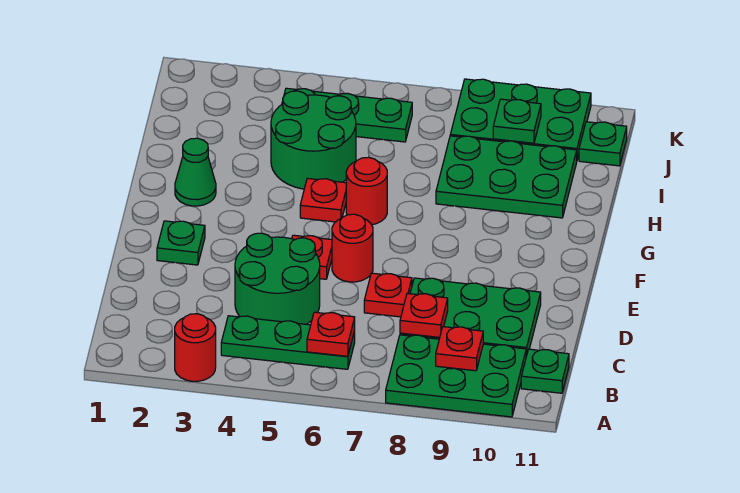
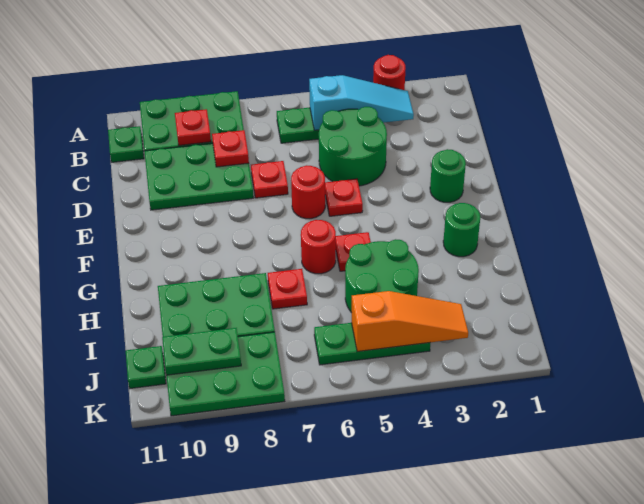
none -> cyan 1x3 slope [309,75,414,130]
red 1x1 plate [307,312,355,356] -> red 1x1 plate moved to [268,269,307,309]
green 1x1 plate [157,221,205,265] -> green 1x1 round brick [430,149,466,202]
green 1x1 cone [175,138,216,206] -> green 1x1 round brick [443,203,480,257]
none -> orange 1x3 slope [352,291,468,352]
green 1x1 plate [493,99,541,143] -> green 1x2 plate [162,328,241,375]

